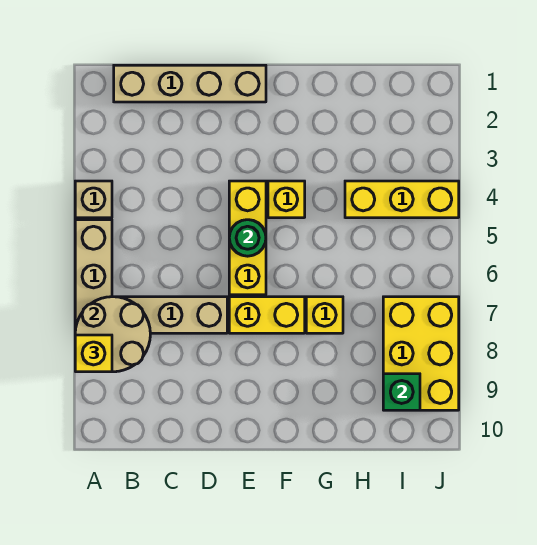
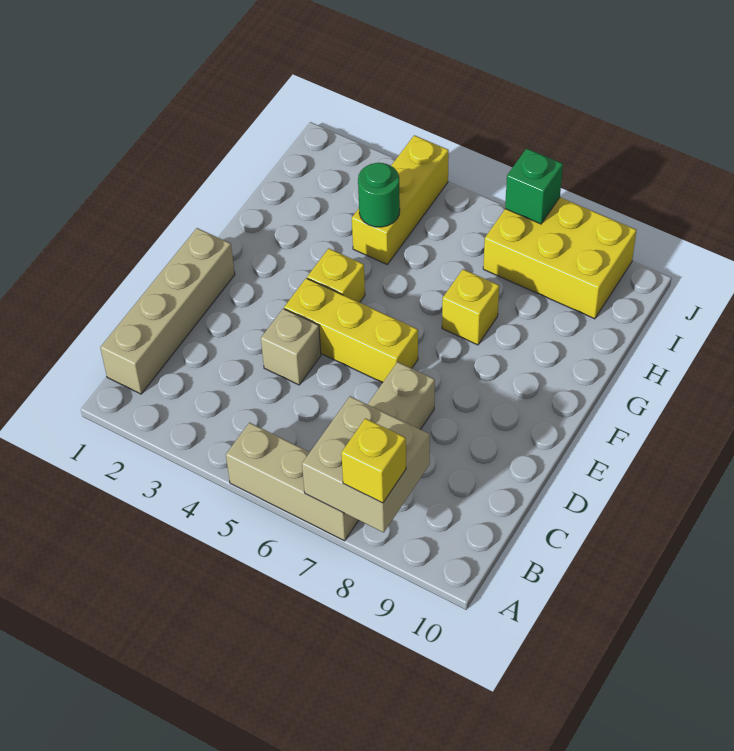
tan 1x1 brick [75,181,112,218] -> tan 1x1 brick moved to [261,309,321,385]
tan 2x2 round brick [75,297,150,372] -> tan 2x2 brick [302,396,430,532]
green 1x1 round brick [229,220,266,256] -> green 1x1 round brick moved to [358,163,400,227]
yellow 1x2 brick [229,297,305,333] -> none
green 1x1 brick [383,374,420,410] -> green 1x1 brick moved to [505,148,563,224]

